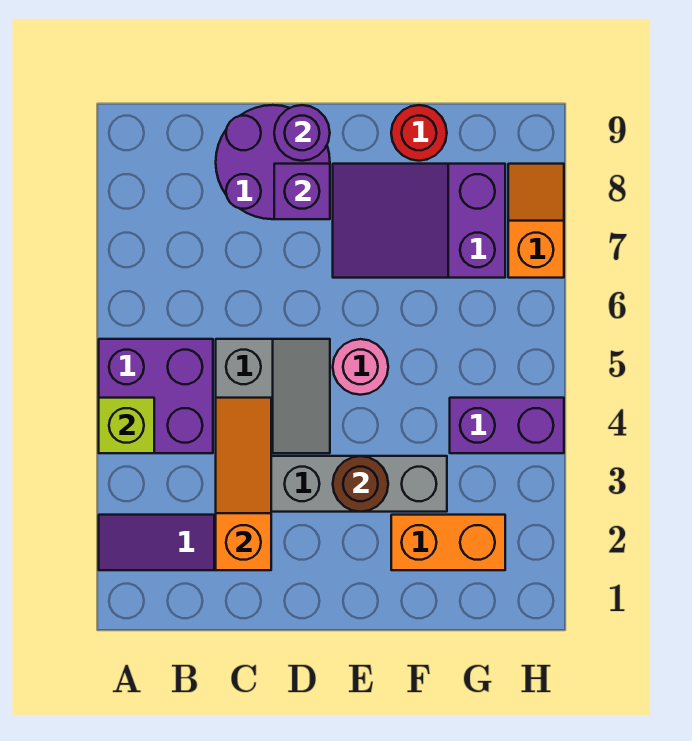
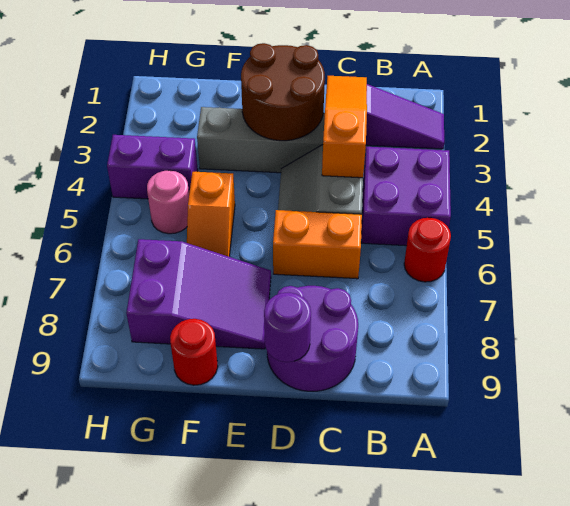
lime 1x1 brick [99,398,154,453] -> none
none -> red 1x1 round brick [404,218,451,282]
orange 1x3 slope [216,398,271,570] -> orange 1x3 slope turned to [322,76,367,178]
purple 1x1 brick [274,164,330,219] -> none
brown 1x1 round brick [333,456,388,512] -> brown 2x2 round brick [241,43,325,141]
pink 1x1 round brick [333,339,388,395] -> pink 1x1 round brick moved to [147,170,189,234]
orange 1x2 brick [391,515,505,570] -> orange 1x2 brick moved to [273,210,362,279]
orange 1x2 slope [508,164,564,278] -> orange 1x2 slope moved to [187,172,235,257]

